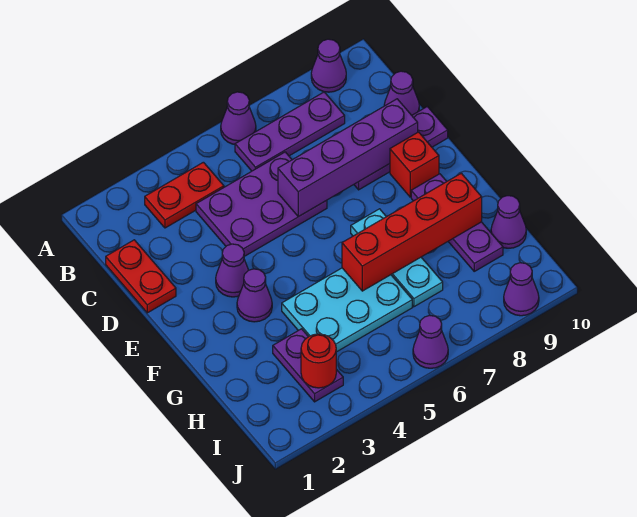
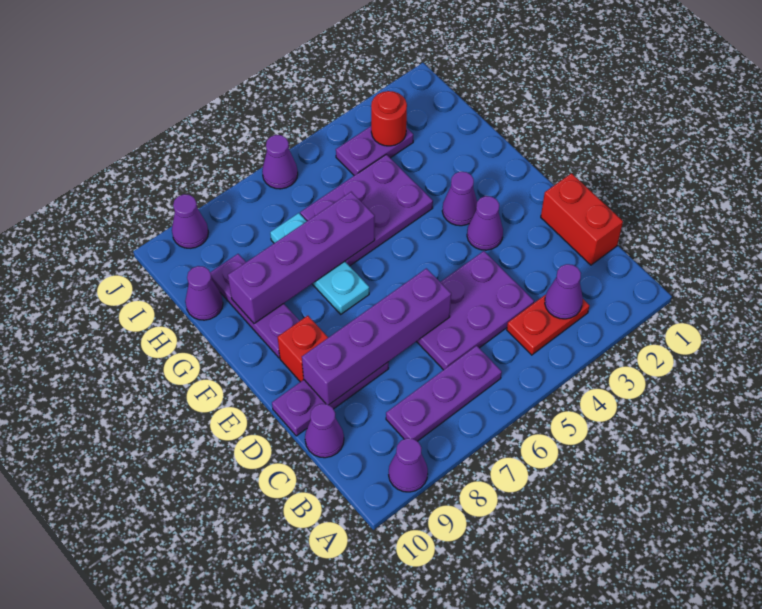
purple 1x1 cone [221,92,256,144] -> purple 1x1 cone moved to [545,264,583,319]
red 1x2 plate [106,240,176,313] -> red 1x2 brick [541,173,623,265]
cyan 2x3 plate [282,268,412,352] -> purple 2x3 plate [300,154,433,266]
red 1x4 brick [342,173,482,291] -> purple 1x4 brick [228,192,375,324]
purple 1x2 plate [273,329,343,402] -> purple 1x2 plate turned to [336,126,413,176]

